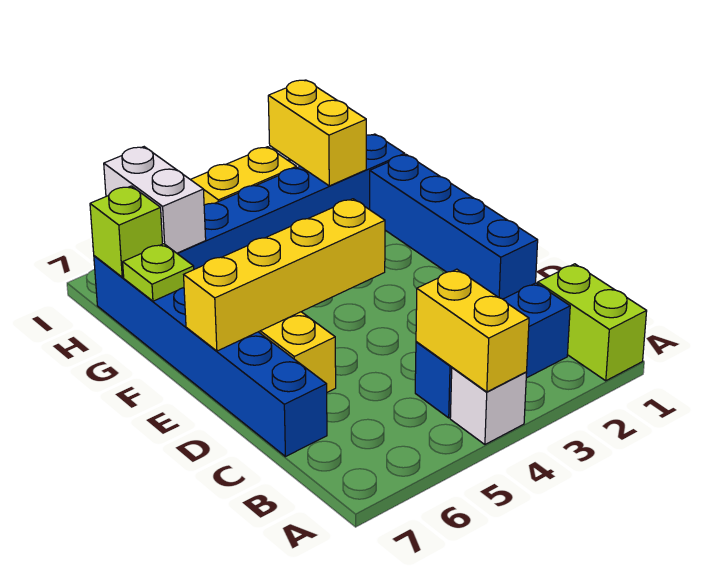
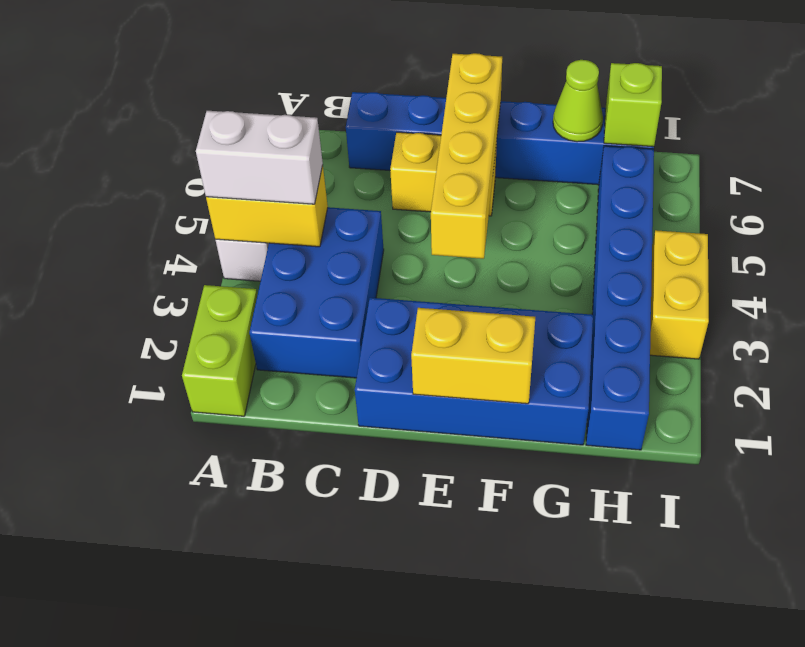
lime 1x2 brick [538,264,647,381] -> lime 1x2 brick turned to [182,285,257,416]
blue 1x3 brick [415,283,570,418] -> blue 2x3 brick [249,207,384,378]
blue 1x4 brick [370,155,538,299] -> blue 2x4 brick [355,298,593,445]
lime 1x1 plate [123,244,194,301] -> lime 1x1 cone [553,60,603,142]
yellow 1x2 brick [268,80,366,186] -> yellow 1x2 brick moved to [411,308,535,404]
white 1x2 brick [104,147,206,253] -> white 1x2 brick moved to [196,111,323,204]

